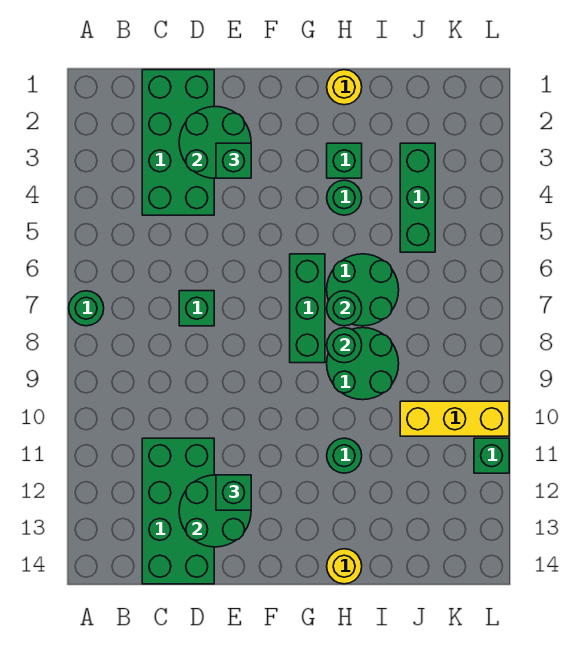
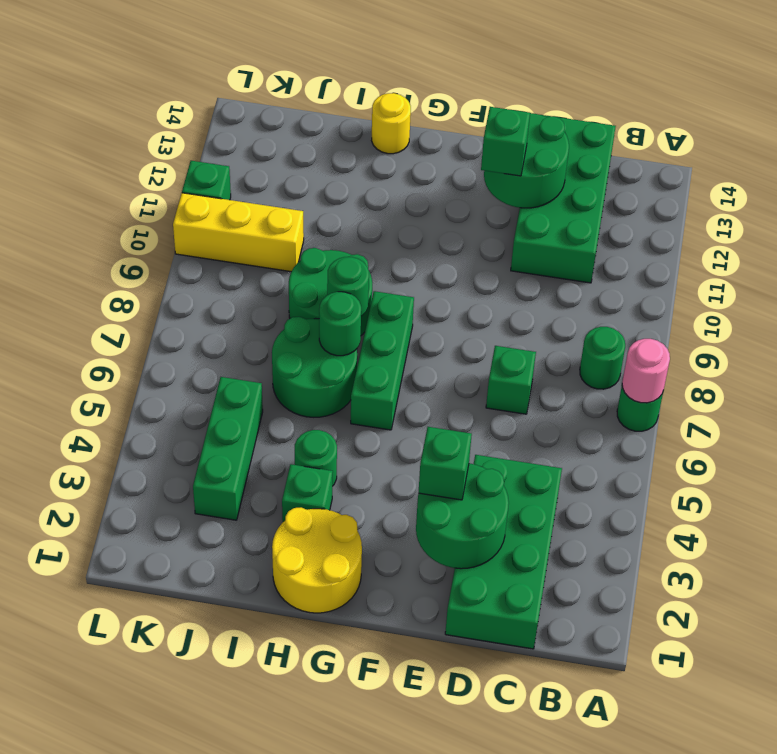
none -> pink 1x1 round brick [622,339,670,403]
yellow 1x1 round brick [327,70,362,105] -> yellow 2x2 round brick [272,508,362,613]
green 1x1 round brick [327,438,362,473] -> green 1x1 round brick moved to [580,327,625,389]

